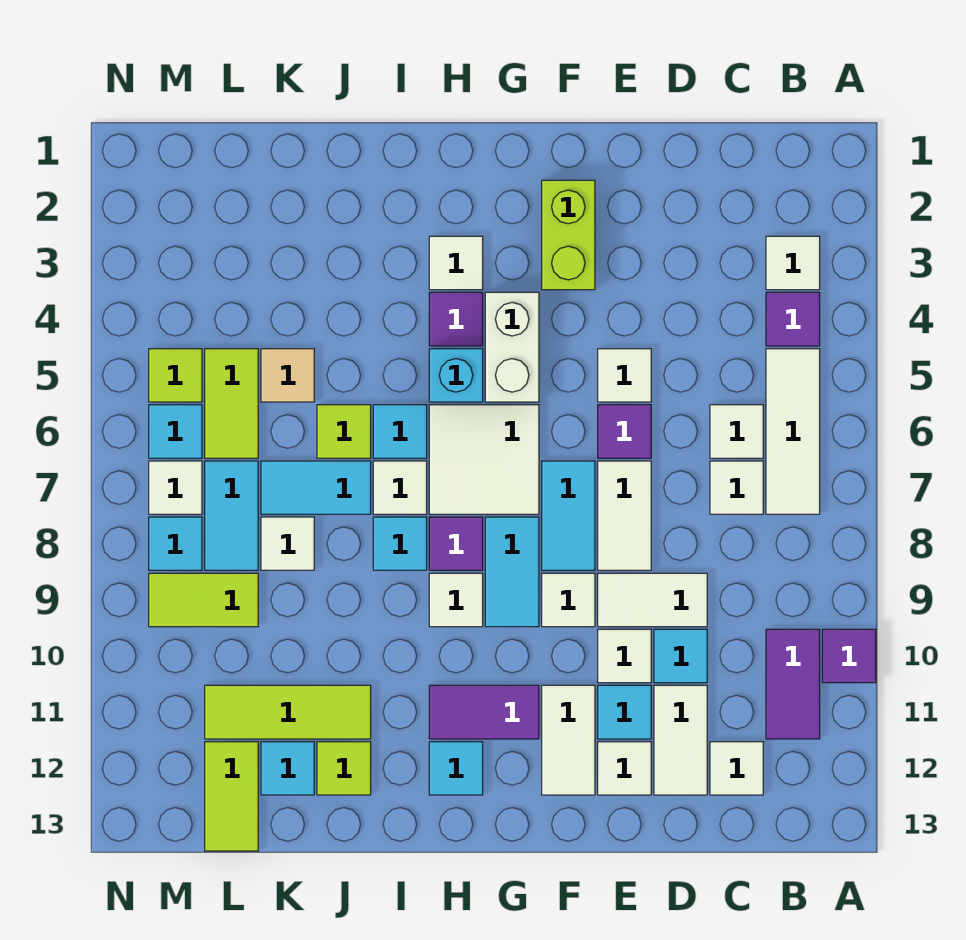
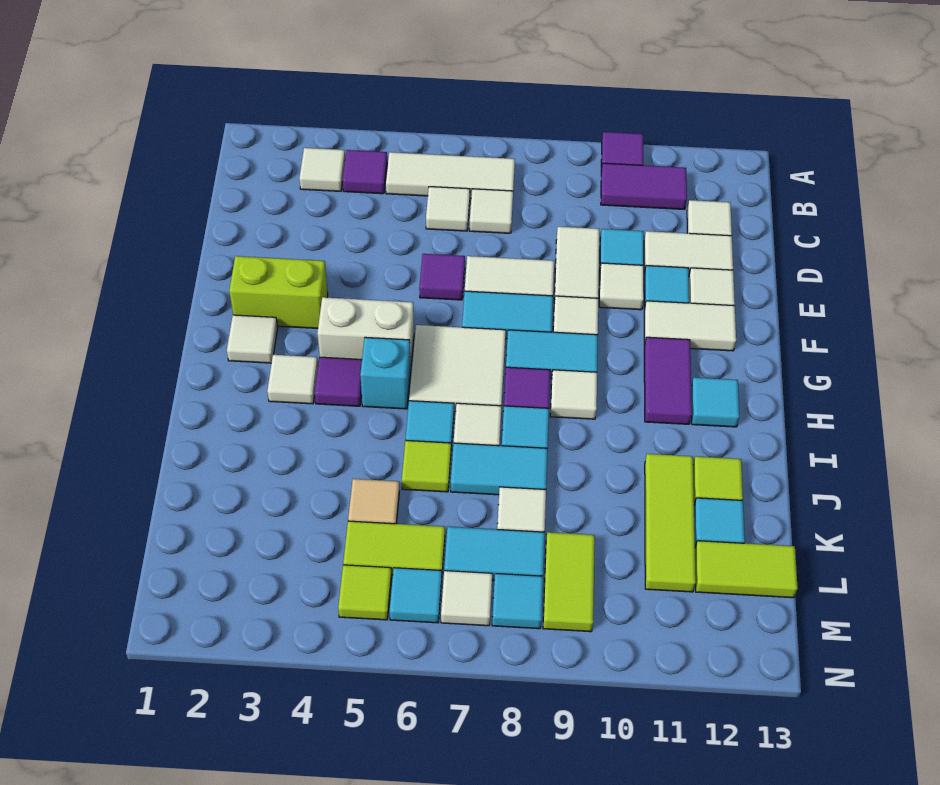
white 1x1 tile [598,349,651,402] -> white 1x1 tile moved to [227,315,278,363]
cyan 1x2 tile [261,461,371,514] -> cyan 1x2 tile turned to [451,443,548,495]

